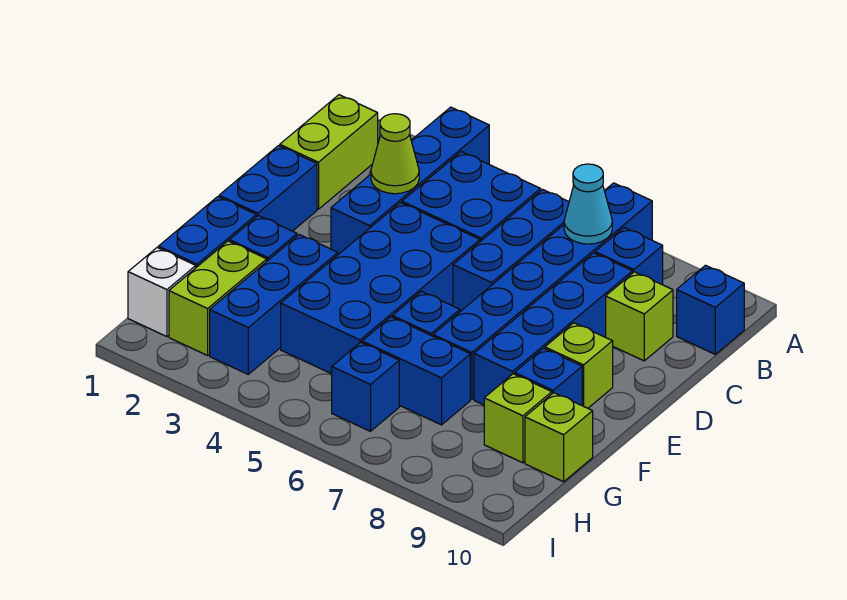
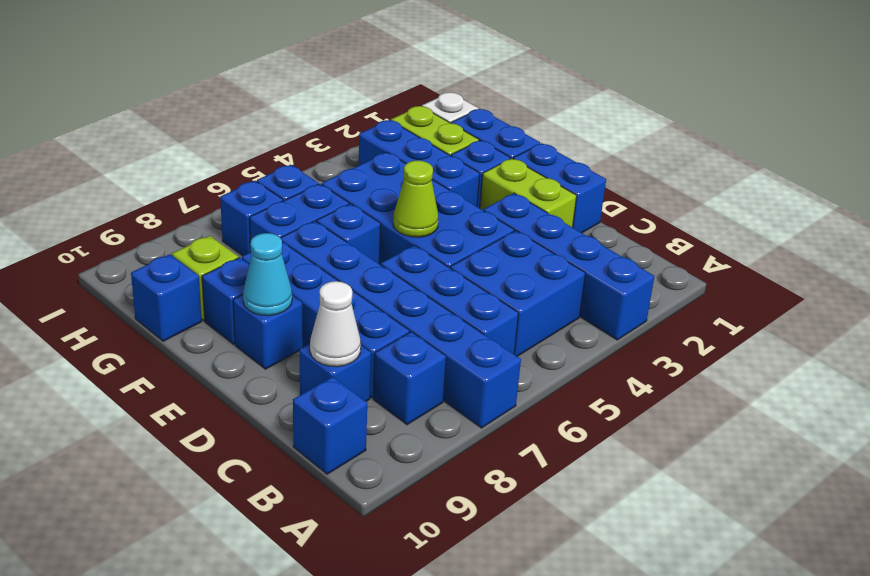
lime 1x2 brick [280,95,378,209] -> lime 1x2 brick moved to [480,158,577,227]
cyan 1x1 cone [564,164,612,244] -> cyan 1x1 cone moved to [243,233,292,316]
lime 1x1 cone [371,114,419,194] -> lime 1x1 cone moved to [393,161,438,237]
lime 1x1 brick [606,272,673,361] -> blue 1x1 brick [300,344,371,401]
none -> white 1x1 cone [310,281,361,367]
lime 1x1 brick [545,323,613,408] -> blue 1x1 brick [233,295,303,369]
lime 1x1 brick [525,393,593,482] -> blue 1x1 brick [131,254,201,341]
none -> blue 1x1 brick [220,181,283,256]

